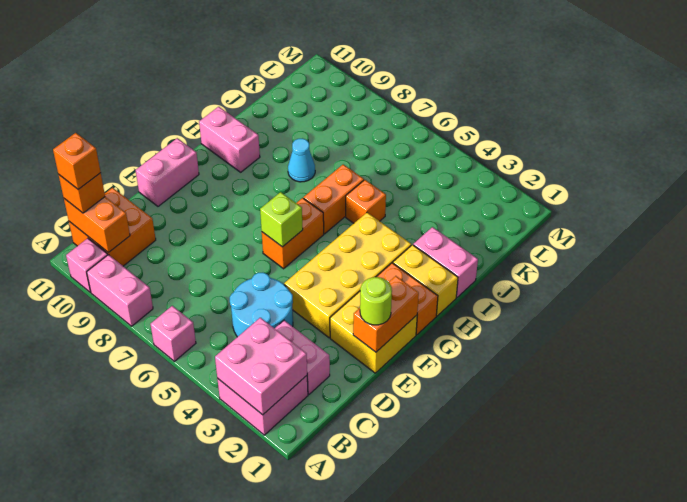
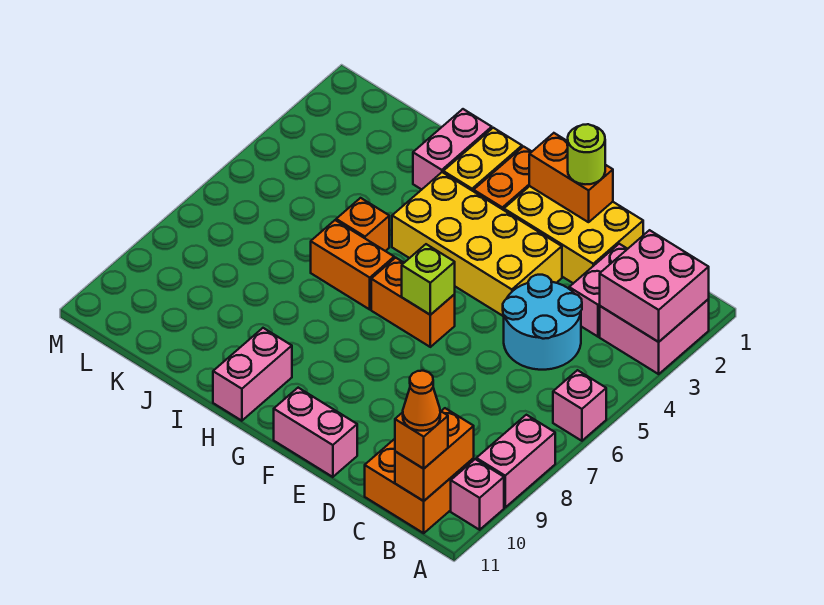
orange 1x1 brick [53,133,101,189] -> orange 1x1 cone [403,371,440,431]
yellow 2x2 brick [330,292,417,373] -> yellow 2x3 brick [504,186,643,283]
cyan 1x1 cone [288,138,315,182] -> none

